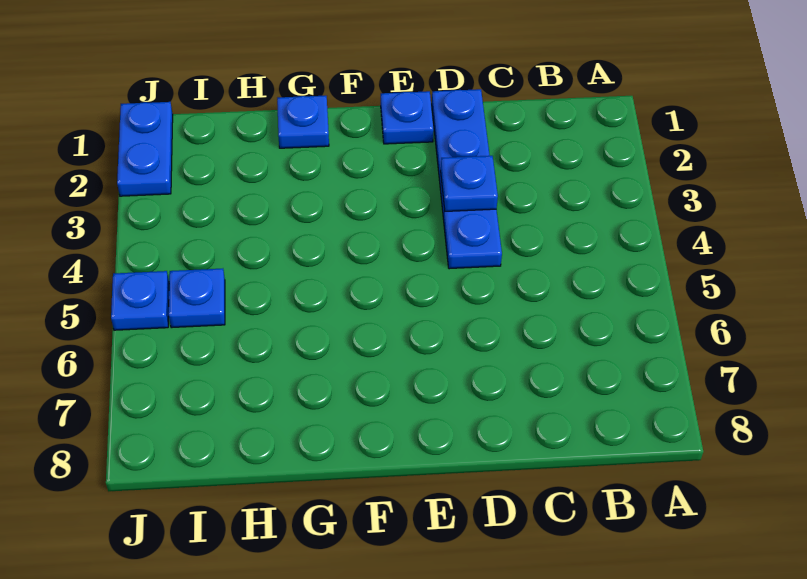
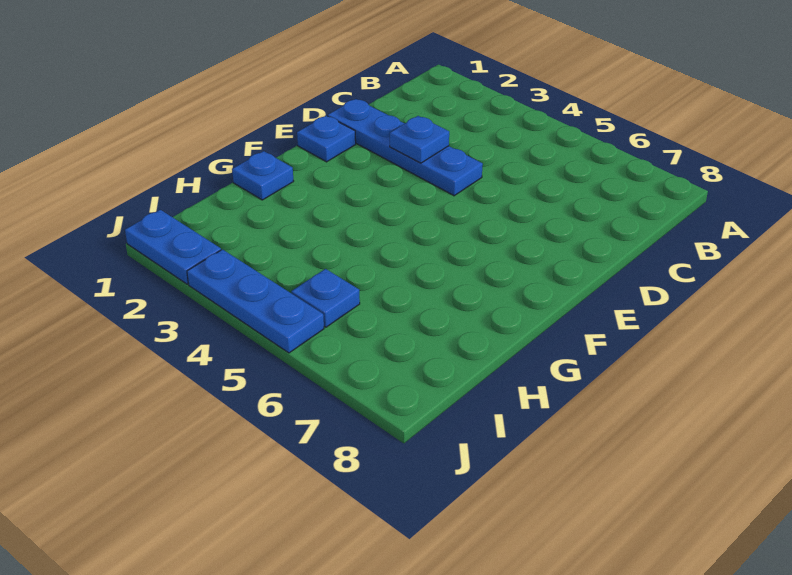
blue 1x1 plate [111,271,169,330] -> blue 1x3 plate [187,249,324,353]

